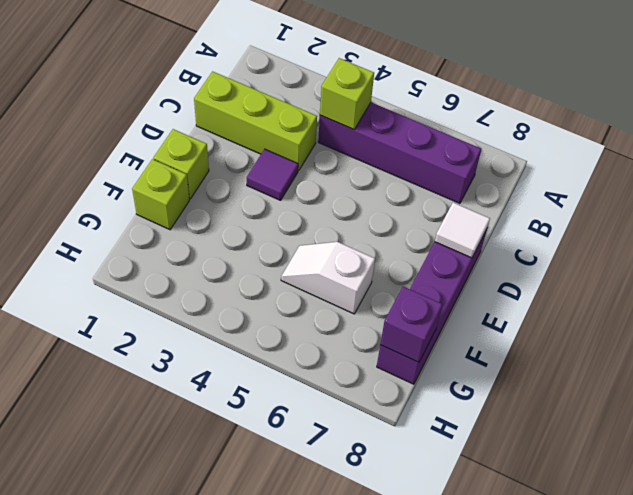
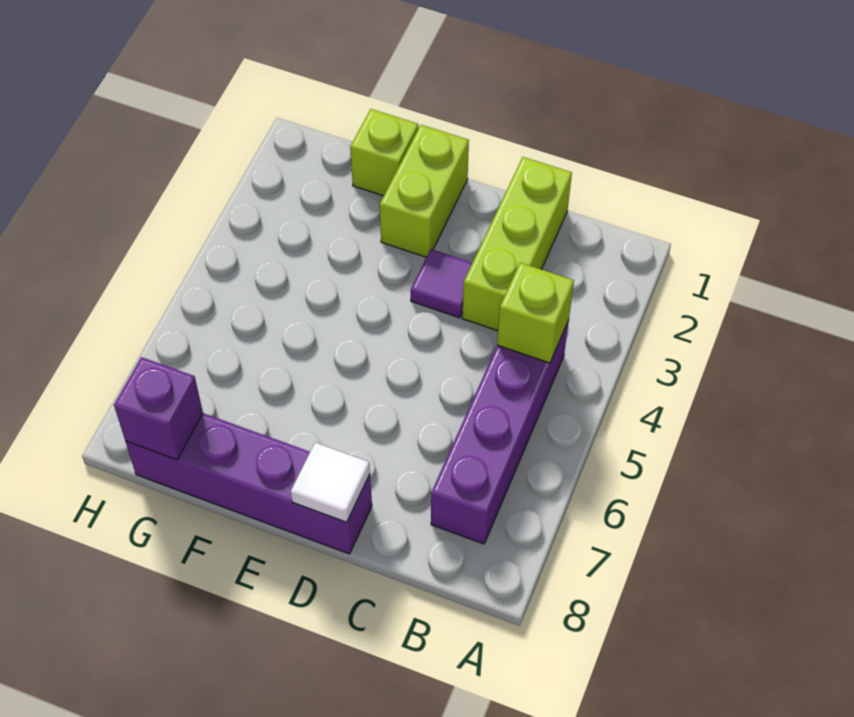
lime 1x1 brick [153,129,209,199] -> lime 1x2 brick [380,125,469,257]
white 1x2 slope [281,242,375,314] -> none

